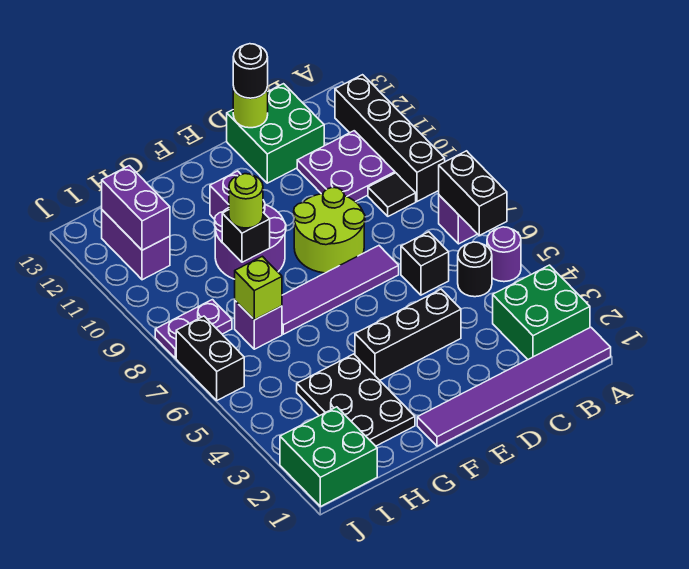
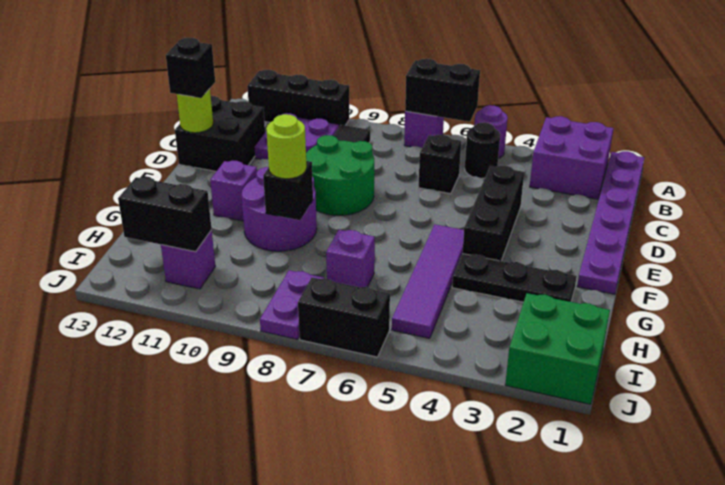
purple 1x6 tile [417,327,611,446] -> purple 1x6 plate [577,151,644,294]
green 2x2 brick [493,265,590,359] -> purple 2x2 brick [530,116,613,199]
black 1x4 brick [335,75,445,201] -> black 1x3 brick [247,70,349,126]
green 2x2 brick [227,84,324,183] -> black 2x2 brick [175,96,265,171]
purple 1x4 tile [282,246,399,334] -> purple 1x4 tile moved to [392,224,464,338]
lime 2x2 round brick [294,187,365,273] -> green 2x2 round brick [306,135,374,215]
black 1x1 round brick [233,44,268,98] -> black 1x1 brick [166,38,215,98]
black 2x3 plate [297,354,415,446] -> black 1x3 plate [452,254,577,302]
lime 1x1 brick [235,256,282,320] -> none
purple 1x2 brick [102,210,170,280] -> purple 1x1 brick [161,230,215,289]
purple 1x2 brick [102,166,170,250] -> black 1x2 brick [118,177,212,252]

